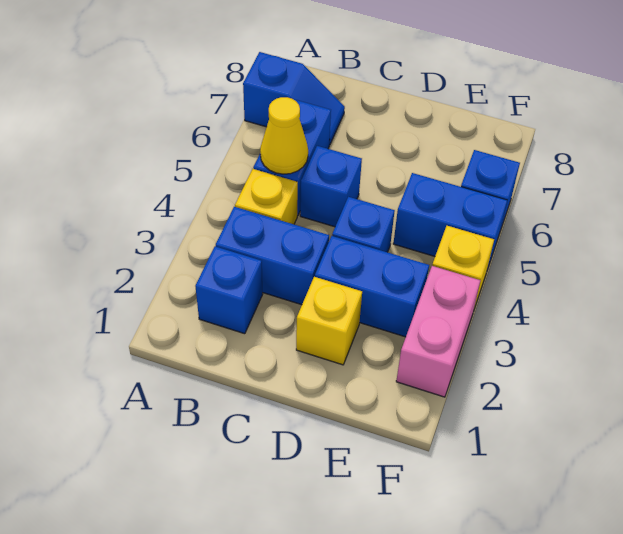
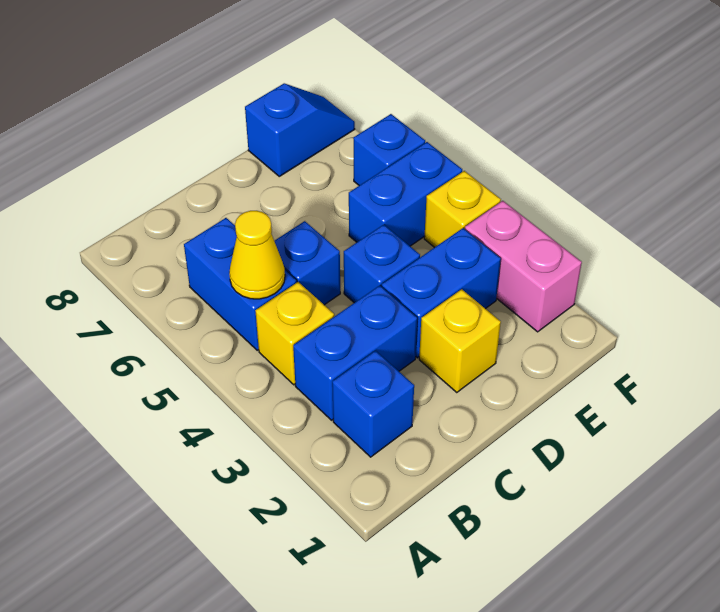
blue 1x2 slope [243,52,345,145] -> blue 1x2 slope moved to [245,84,355,176]

